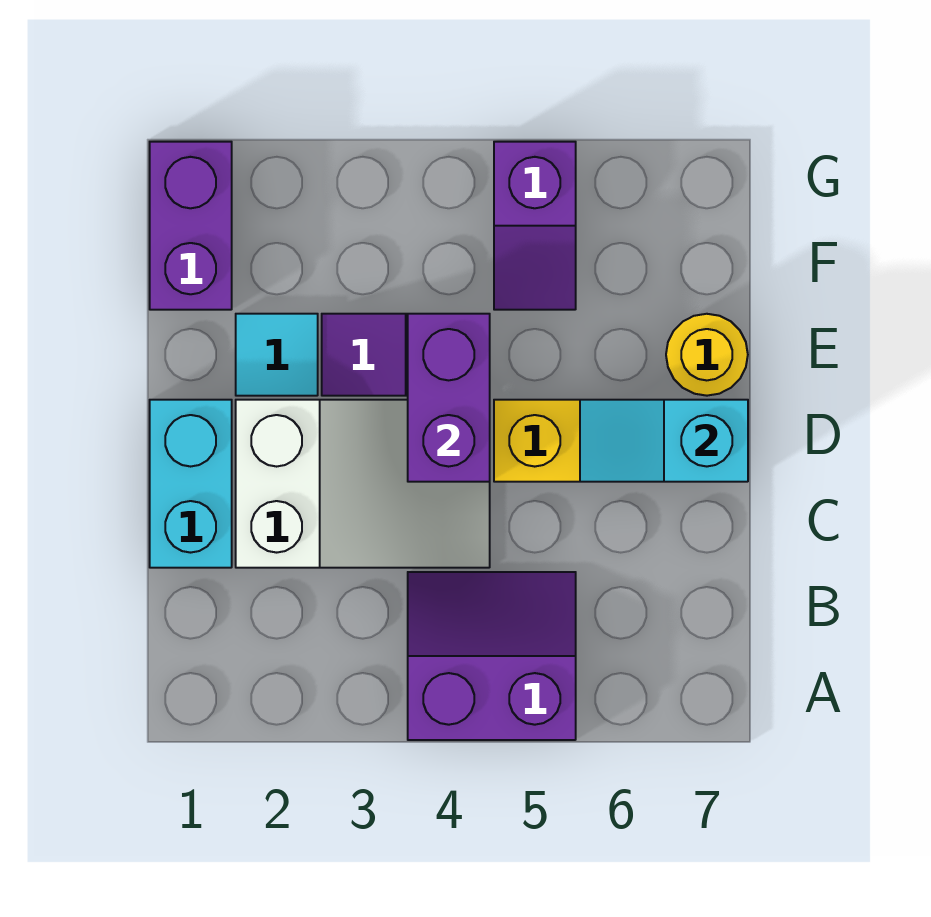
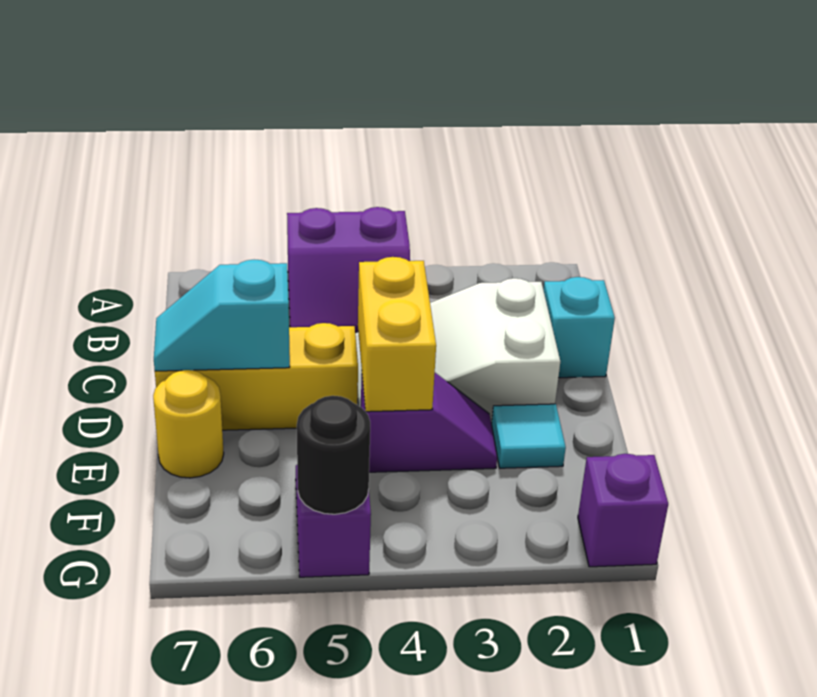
cyan 1x2 brick [150,400,232,568] -> cyan 1x1 brick [544,277,615,378]
purple 1x2 brick [408,314,490,482] -> yellow 1x2 brick [358,257,436,412]
cyan 1x2 slope [580,400,748,482] -> cyan 1x2 slope turned to [154,260,290,371]
purple 1x2 brick [150,142,232,310] -> purple 1x1 brick [578,454,668,567]
none -> black 1x1 round brick [297,396,370,514]

